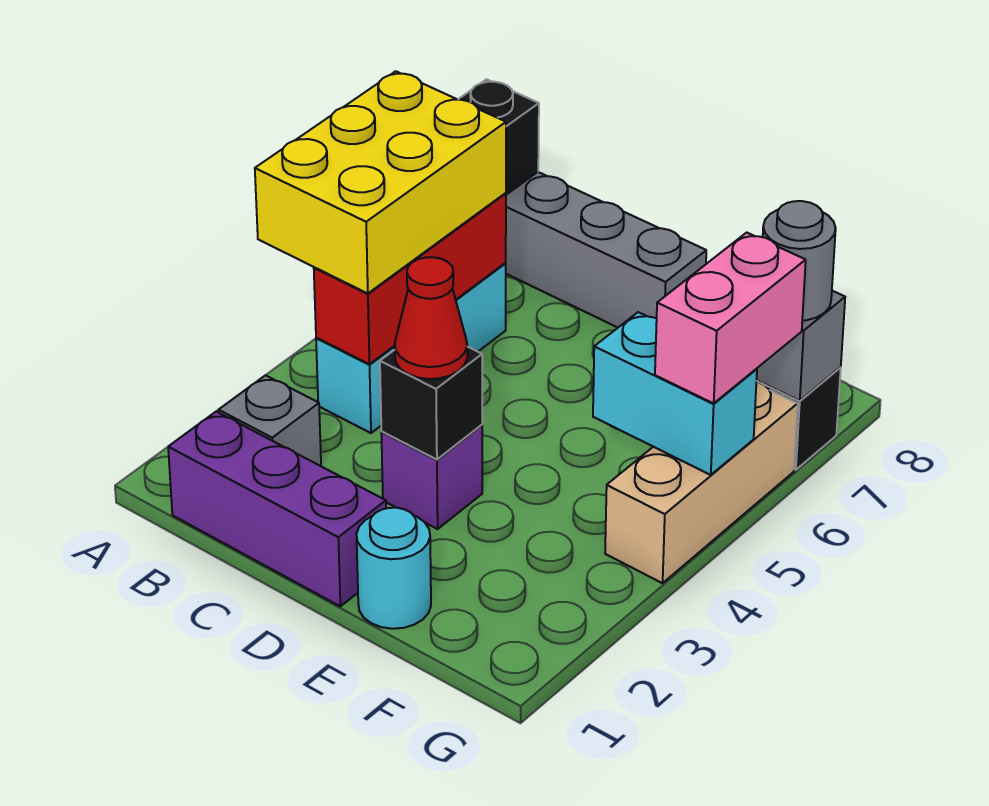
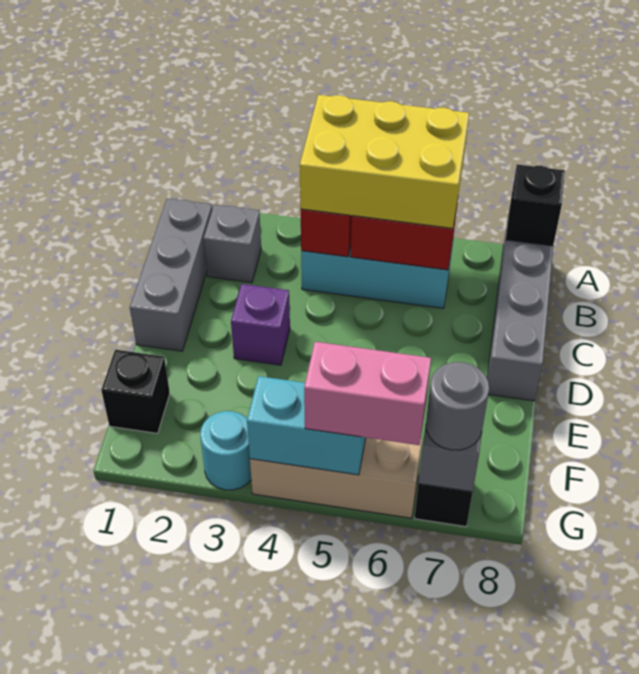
purple 1x3 brick [168,412,386,606] -> grey 1x3 brick [130,198,212,351]
black 1x1 brick [380,347,482,460] -> black 1x1 brick moved to [101,350,170,433]
red 1x1 cone [395,257,467,379] -> none
cyan 1x1 round brick [357,508,431,629] -> cyan 1x1 round brick moved to [200,411,251,490]
cyan 1x2 brick [593,312,757,475] -> cyan 1x2 brick turned to [247,376,366,475]

